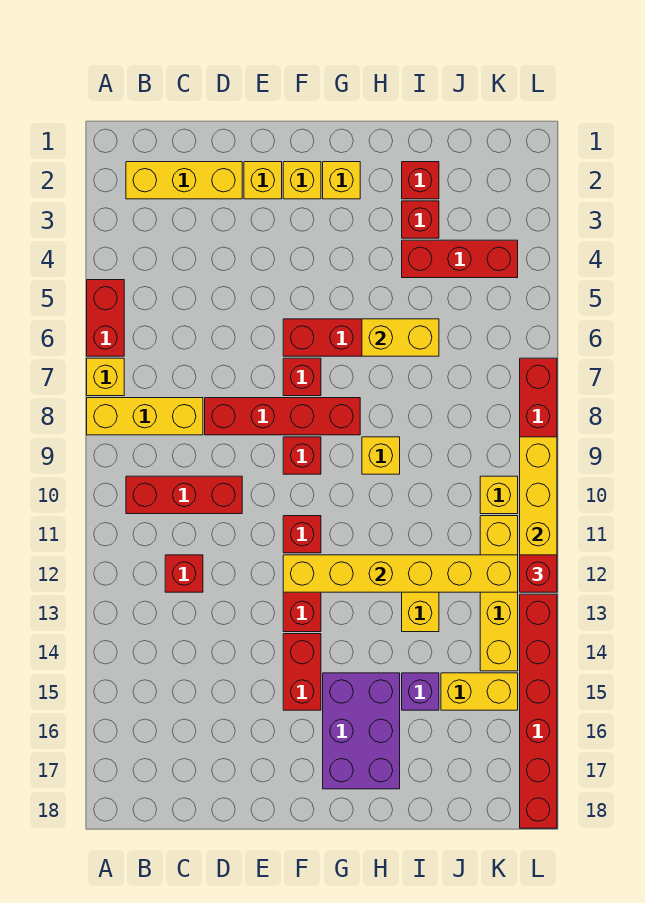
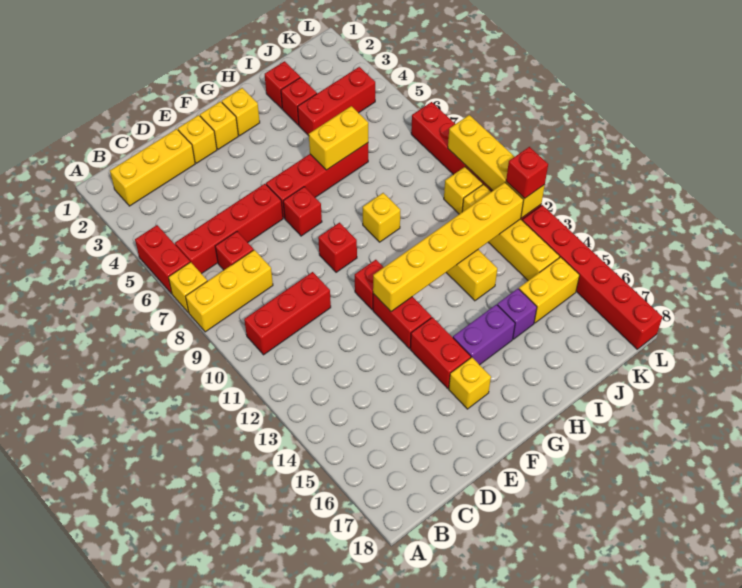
red 1x1 brick [165,555,203,592] -> red 1x1 brick moved to [215,232,254,270]
red 1x4 brick [205,398,360,435] -> red 1x4 brick moved to [175,184,283,274]
none -> yellow 1x1 brick [449,357,491,409]
purple 2x3 brick [323,673,400,789] -> purple 1x2 brick [453,304,515,365]

